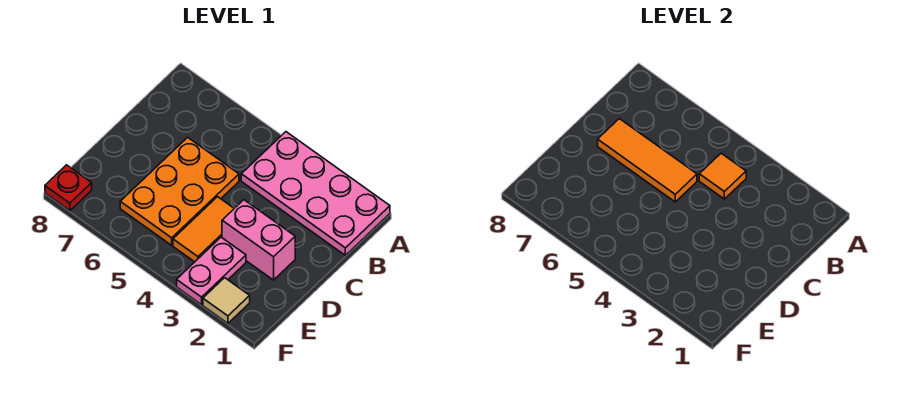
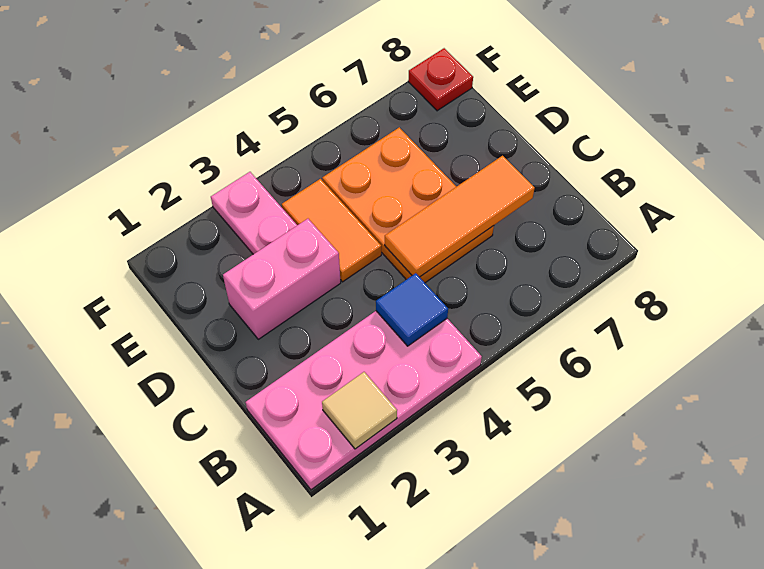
orange 1x1 tile [699,153,746,199] -> blue 1x1 tile [376,273,448,346]
tan 1x1 tile [203,278,250,323] -> tan 1x1 tile moved to [322,372,397,449]

